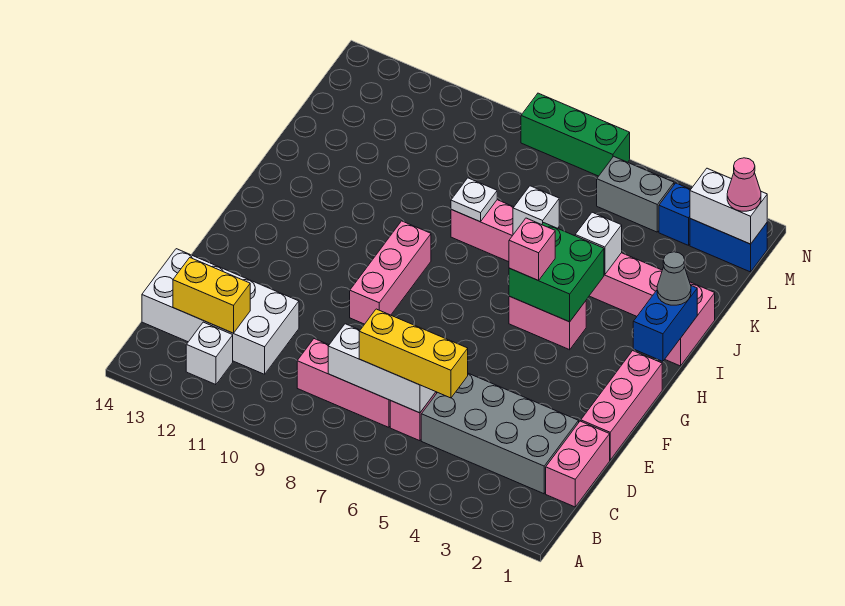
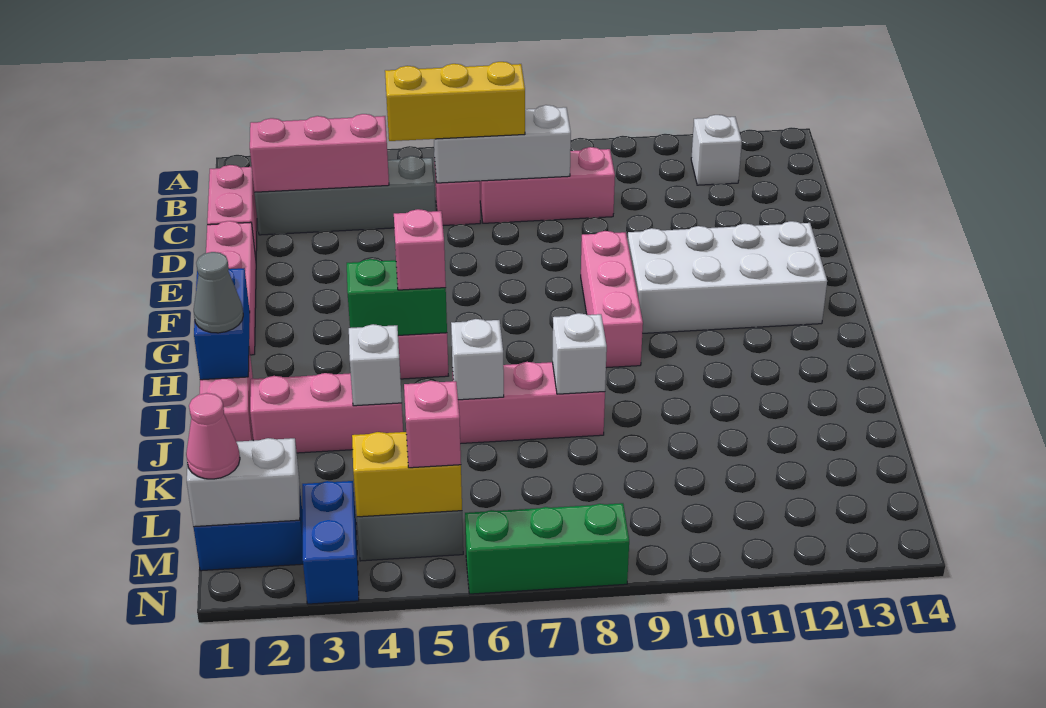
grey 2x4 brick [421,373,579,494] -> grey 1x4 brick [255,156,435,235]
none -> pink 1x3 brick [250,114,389,192]
white 2x4 brick [142,249,299,374] -> white 2x4 brick moved to [628,221,827,333]
yellow 1x2 brick [173,258,250,333] -> yellow 1x2 brick moved to [352,432,462,517]
green 2x2 brick [509,223,604,322] -> green 1x2 brick [347,259,447,335]
white 1x1 plate [451,178,497,222] -> white 1x1 brick [552,313,607,394]
blue 1x1 brick [659,183,691,245] -> blue 1x2 brick [302,481,359,604]
none -> pink 1x1 brick [404,381,461,468]

